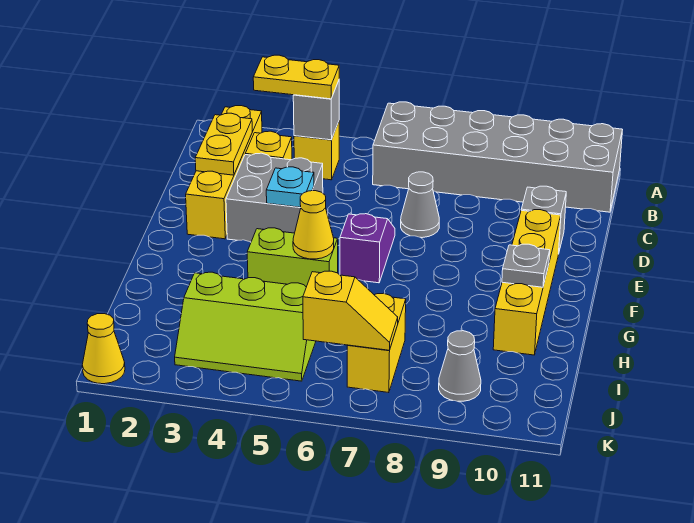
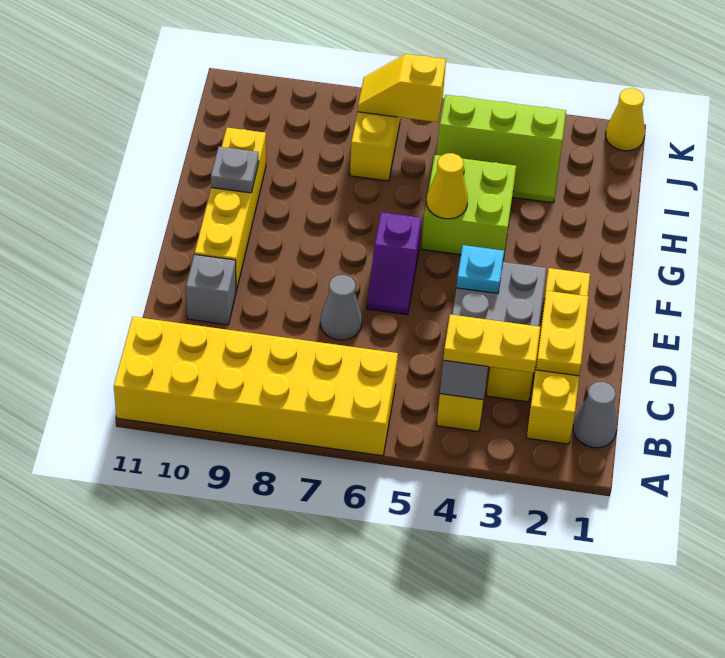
grey 2x6 brick [373,102,622,212] -> yellow 2x6 brick [114,317,398,456]
lime 1x2 brick [247,228,338,287] -> lime 2x2 brick [421,155,516,260]
lime 2x3 slope [175,272,316,381] -> lime 2x3 slope turned to [436,95,566,203]
grey 1x1 cone [439,331,481,401] -> grey 1x1 cone moved to [573,382,617,448]

